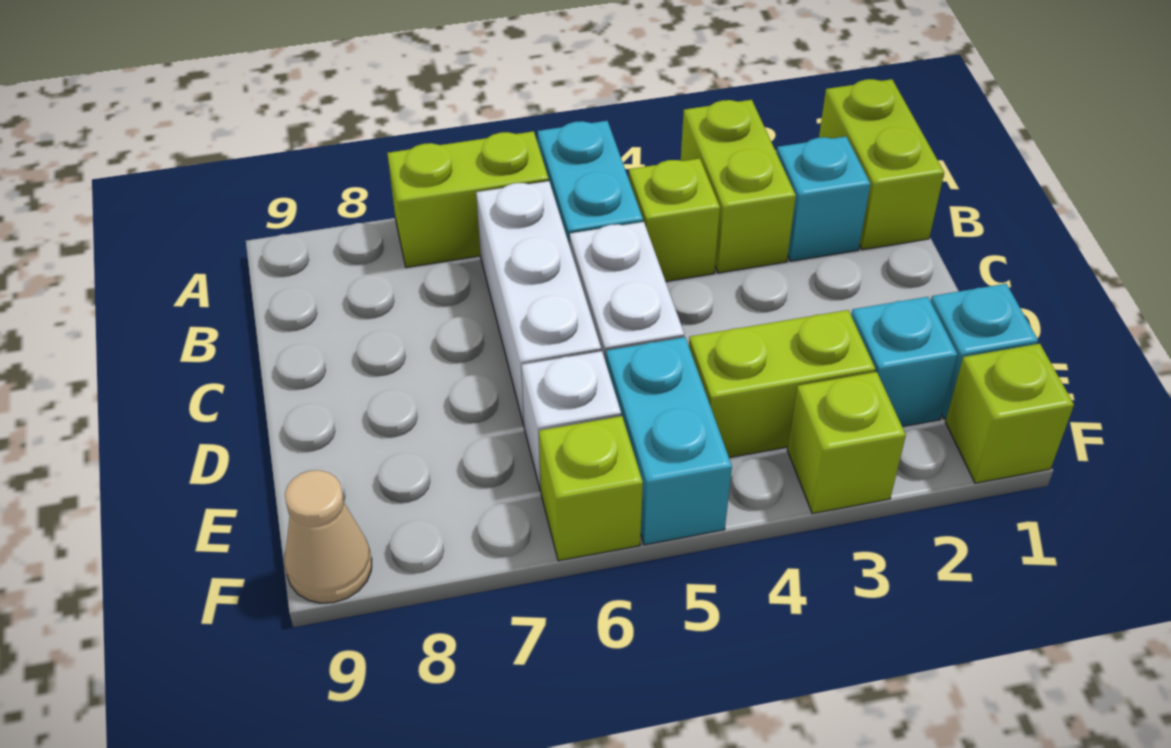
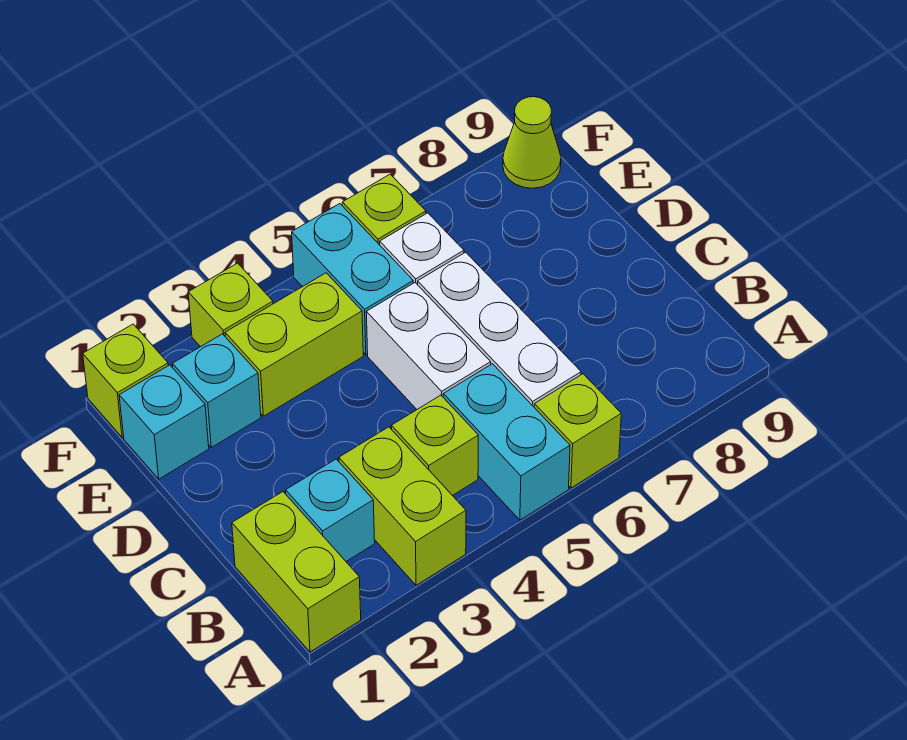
lime 1x2 brick [387,131,549,268] -> lime 1x1 brick [534,374,621,488]
tan 1x1 cone [285,470,372,603] -> lime 1x1 cone [503,97,561,188]

